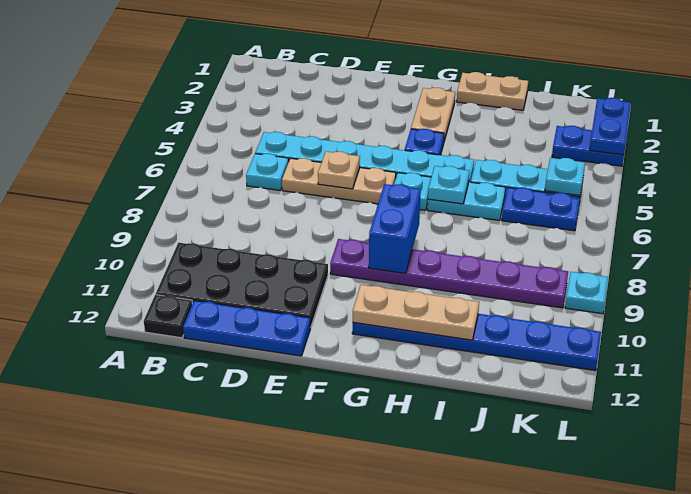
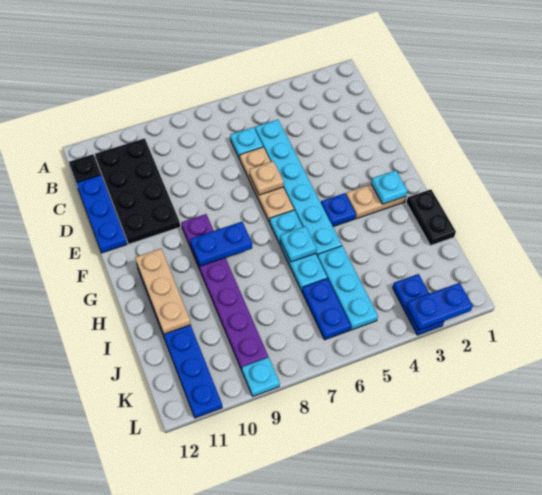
blue 1x2 brick [369,184,421,273] -> blue 1x2 plate [190,222,252,266]
tan 1x2 plate [457,72,528,110] -> black 1x2 plate [407,189,456,245]
cyan 1x1 plate [545,158,585,195] -> cyan 1x1 plate moved to [371,170,407,204]

